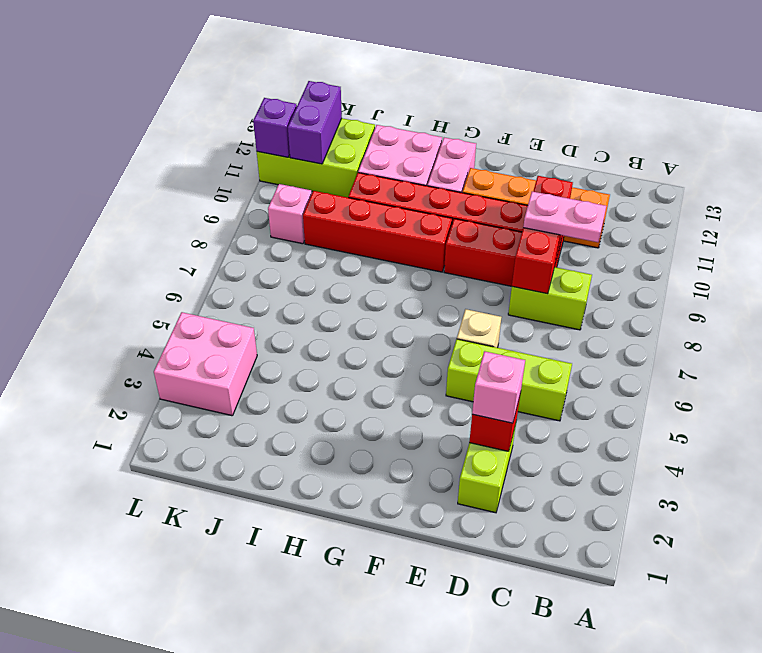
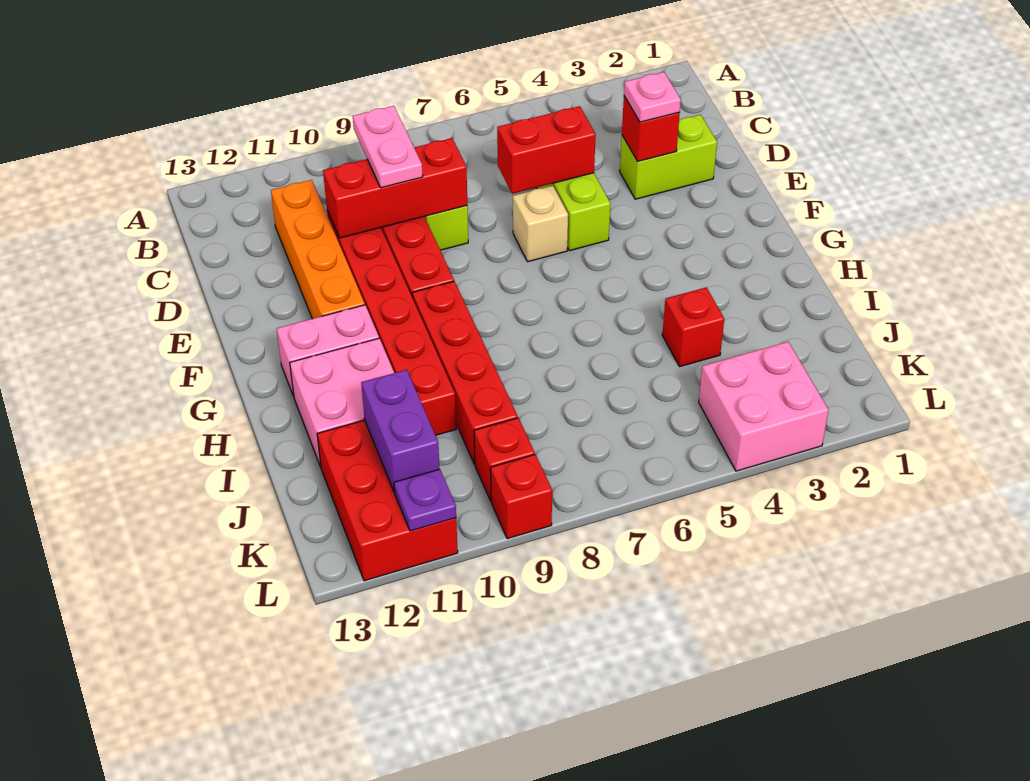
pink 1x1 brick [472,351,525,423] -> pink 1x1 plate [624,72,681,122]
none -> red 1x2 brick [497,106,596,194]
none -> red 1x1 brick [662,287,724,367]
lime 2x3 brick [257,118,375,197] -> red 2x3 brick [317,420,458,581]
pink 1x1 brick [268,184,312,244] -> red 1x1 brick [474,418,535,501]
purple 1x2 brick [288,81,342,164] -> purple 1x2 brick turned to [361,370,439,492]
none -> red 1x1 brick [491,454,552,539]
purple 1x1 brick [253,98,297,157] -> purple 1x1 plate [394,469,456,531]

